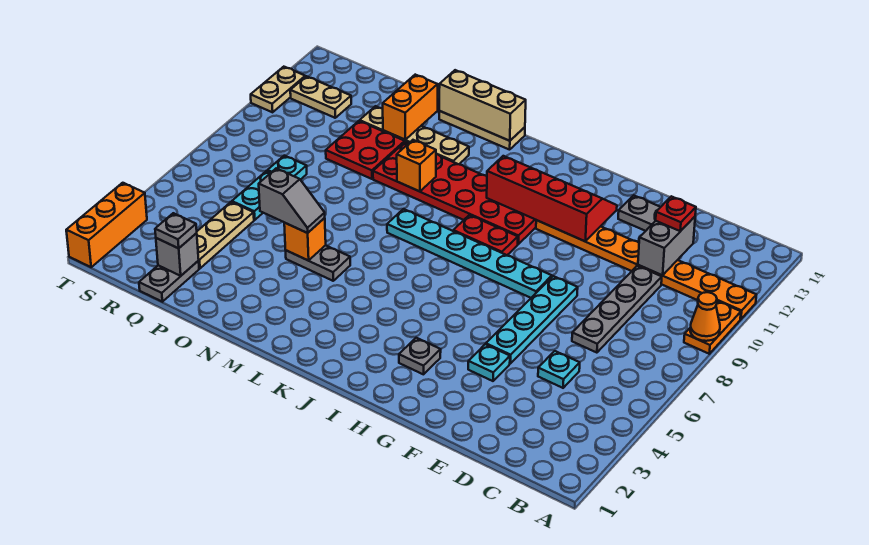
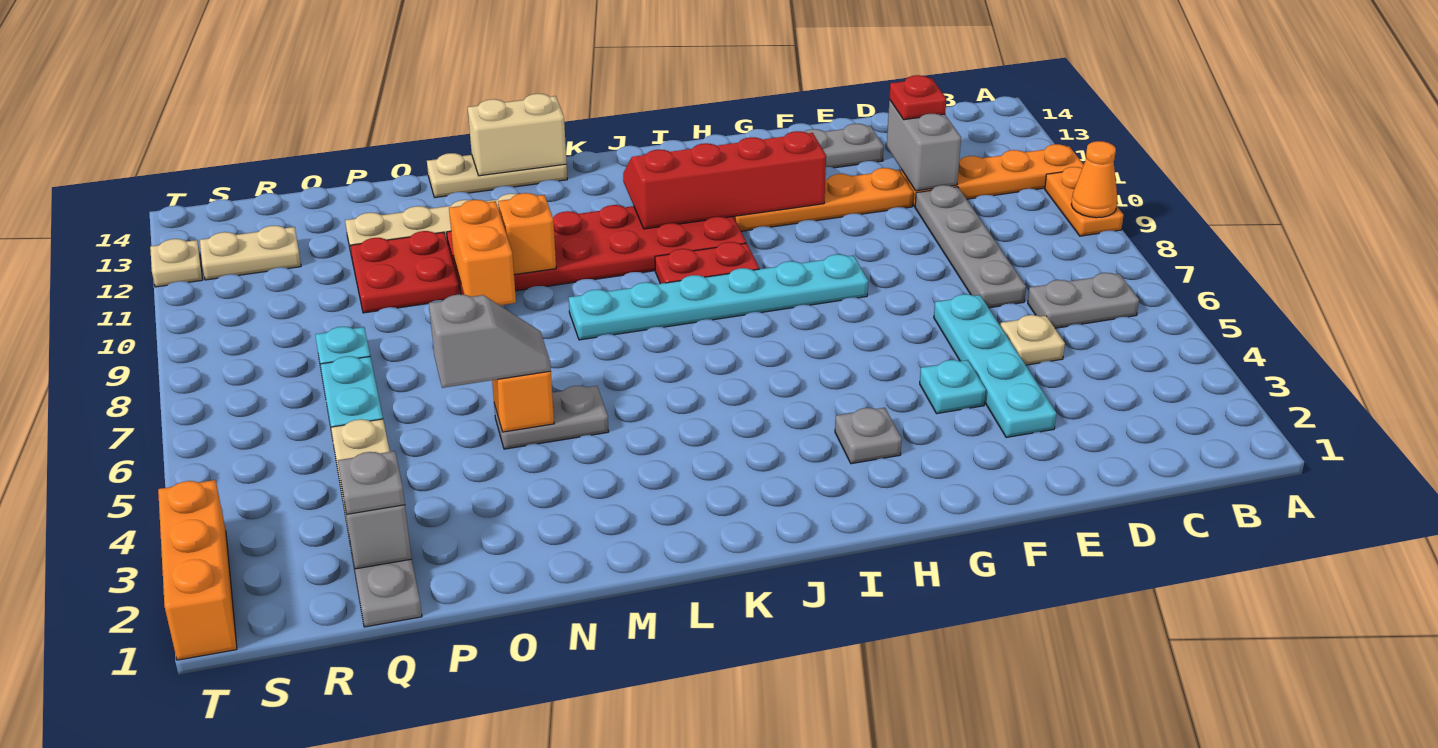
none -> grey 1x2 plate [1028,273,1139,328]
cyan 1x1 plate [538,351,580,388] -> tan 1x1 plate [1000,315,1065,365]
cyan 1x4 plate [486,276,578,363] -> cyan 1x4 plate moved to [934,294,1056,438]
tan 1x3 brick [439,70,526,141] -> tan 1x2 brick [468,94,567,176]
orange 1x2 brick [383,75,438,140] -> orange 1x2 brick moved to [449,200,516,305]
tan 1x2 plate [251,67,305,112] -> tan 1x1 plate [150,239,203,287]

